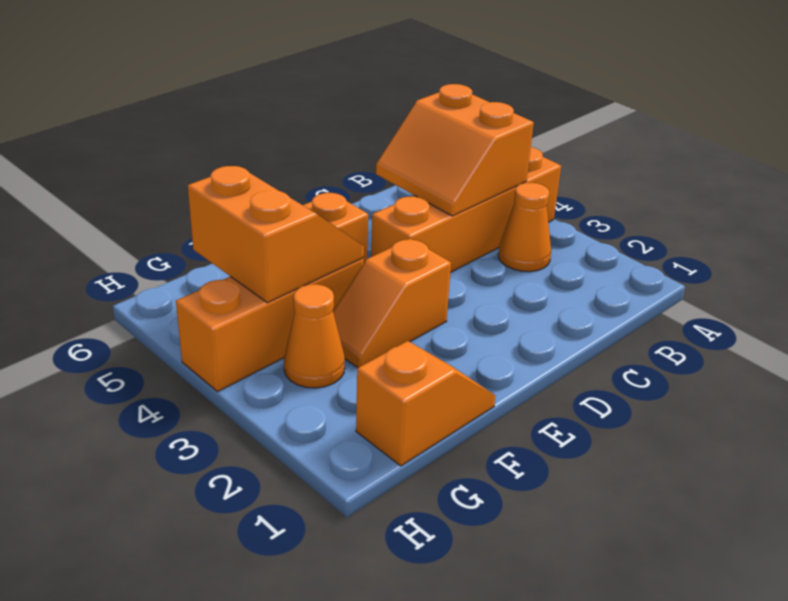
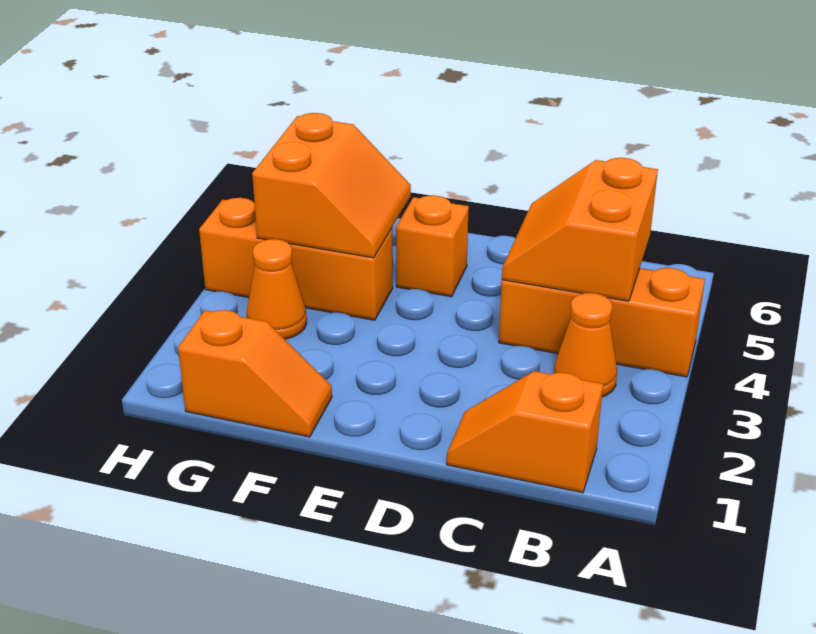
orange 1x4 brick [371,147,561,273] -> orange 1x3 brick [499,268,705,377]
orange 1x2 slope [333,239,451,368] -> orange 1x2 slope moved to [447,371,603,493]

